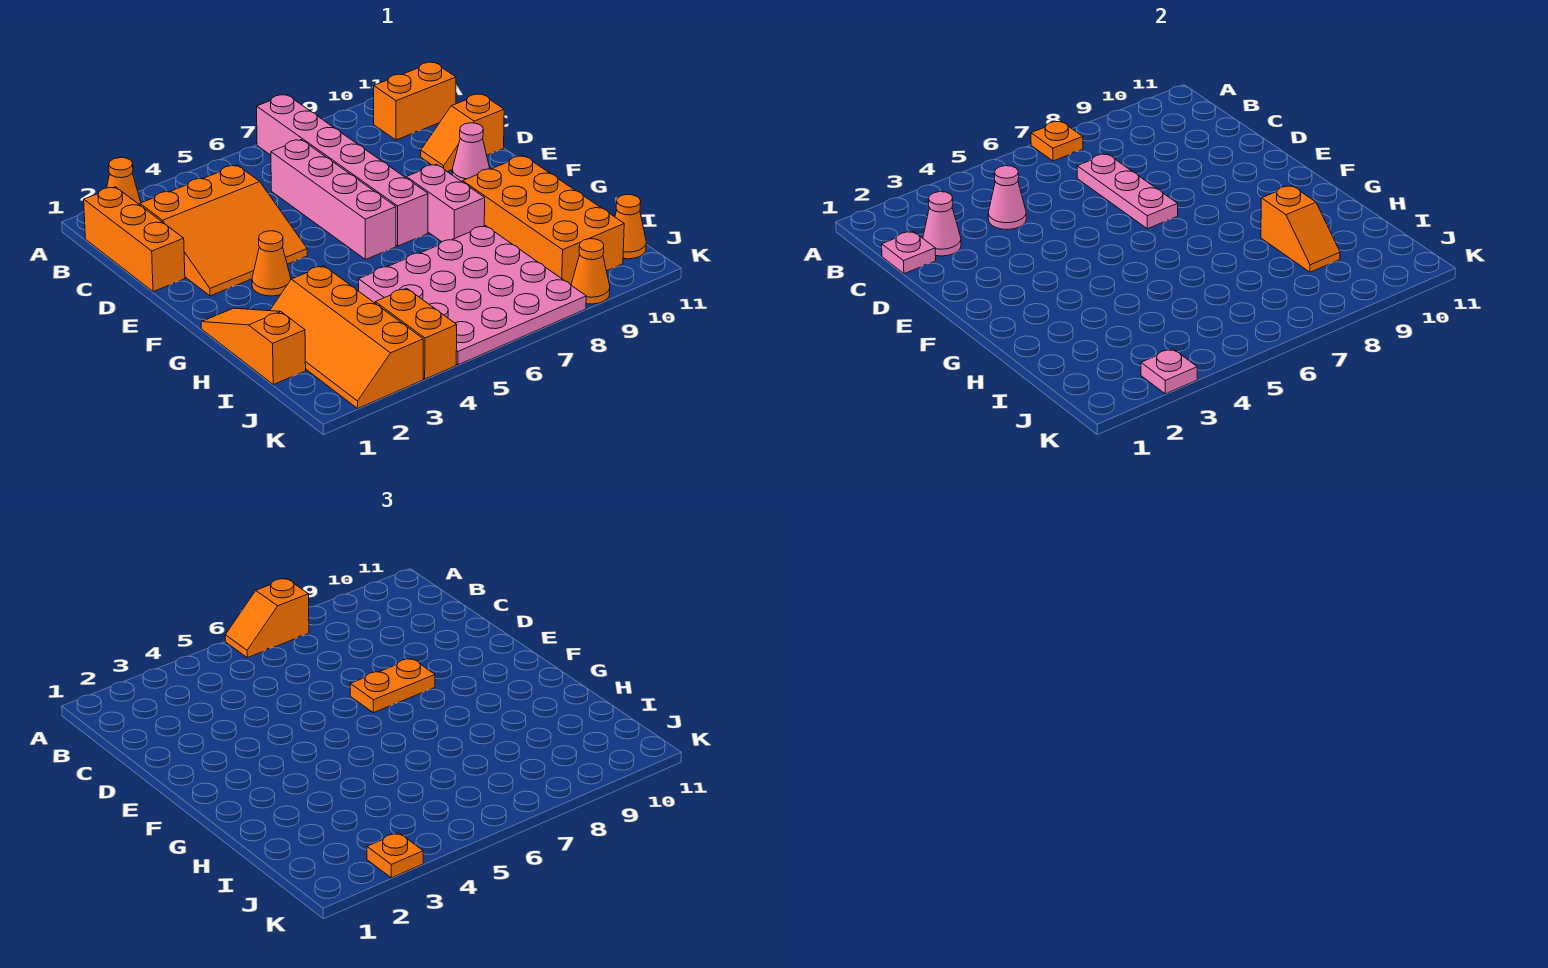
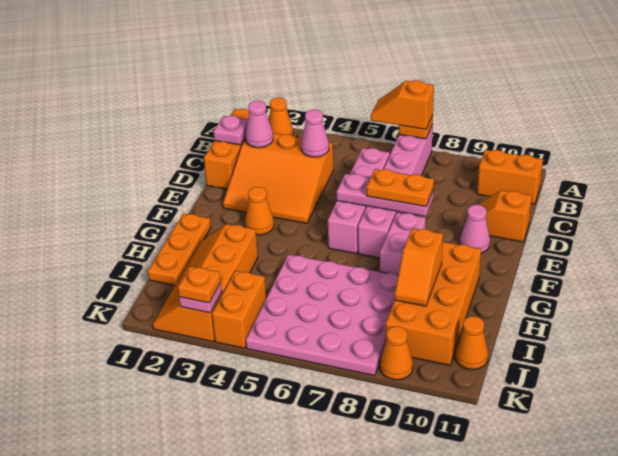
pink 1x3 plate [1077,154,1178,229] -> pink 1x3 plate turned to [337,174,434,216]
orange 1x3 slope [201,308,306,385] -> orange 1x3 plate [148,213,211,285]

